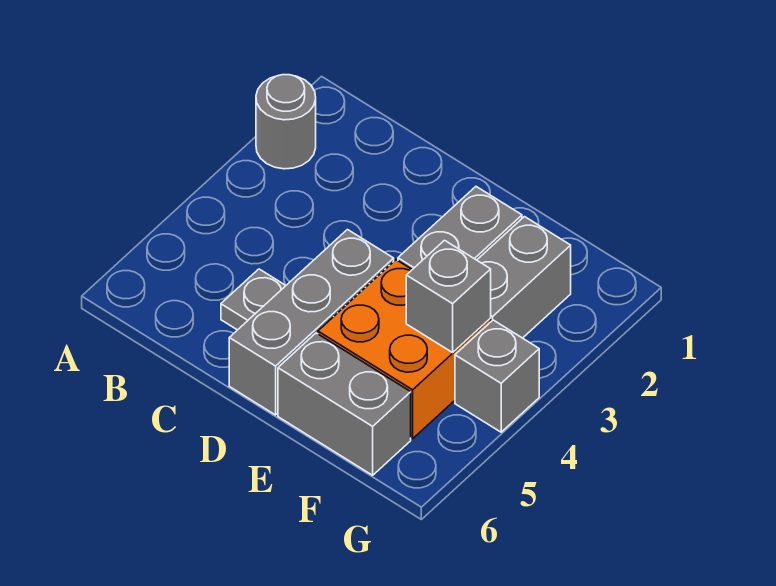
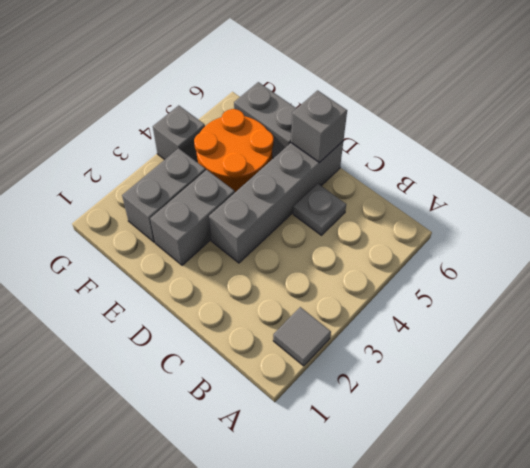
grey 1x1 round brick [256,75,316,169] -> grey 1x1 tile [273,307,331,366]
grey 1x3 brick [229,230,394,415] -> grey 1x4 brick [209,141,343,263]
orange 2x2 brick [318,260,491,439] -> orange 2x2 round brick [194,109,274,192]
grey 1x1 brick [406,240,491,353] -> grey 1x1 brick moved to [291,90,347,163]

